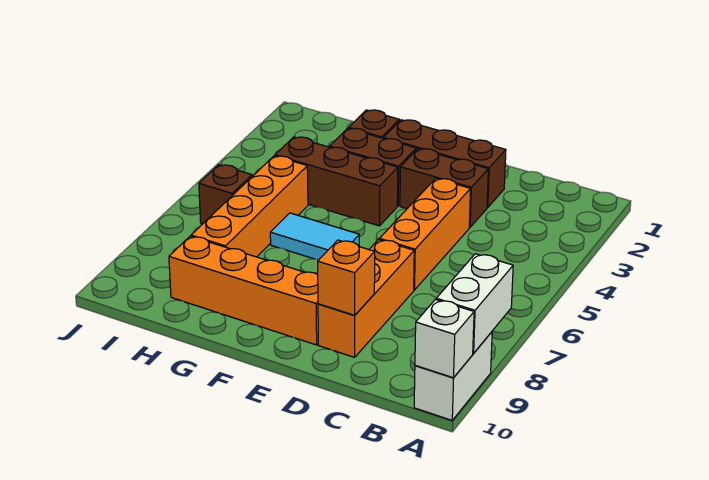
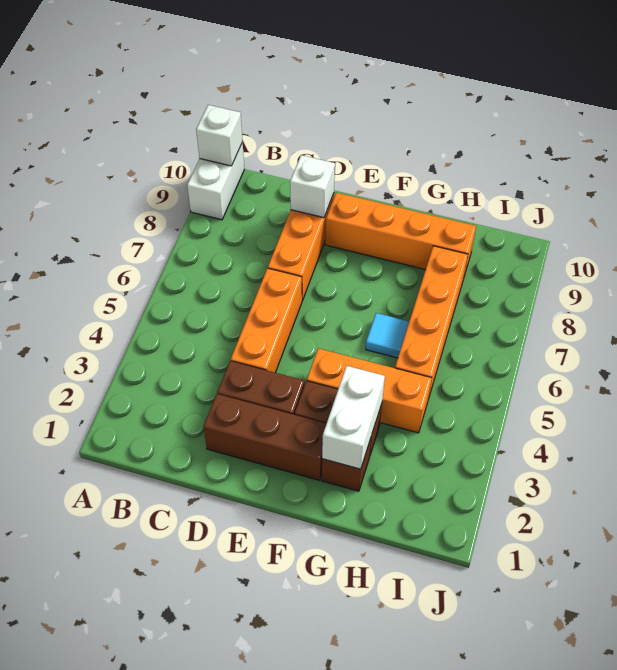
white 1x2 brick [436,254,513,353] -> white 1x2 brick moved to [322,366,385,469]
orange 1x1 brick [318,240,375,315] -> white 1x1 brick [290,155,335,218]
brown 1x3 brick [275,137,398,226] -> orange 1x3 brick [307,348,432,433]
cyan 1x2 tile [270,213,359,260] -> cyan 1x1 tile [366,313,409,358]
brown 1x1 brick [199,165,252,224] -> none

